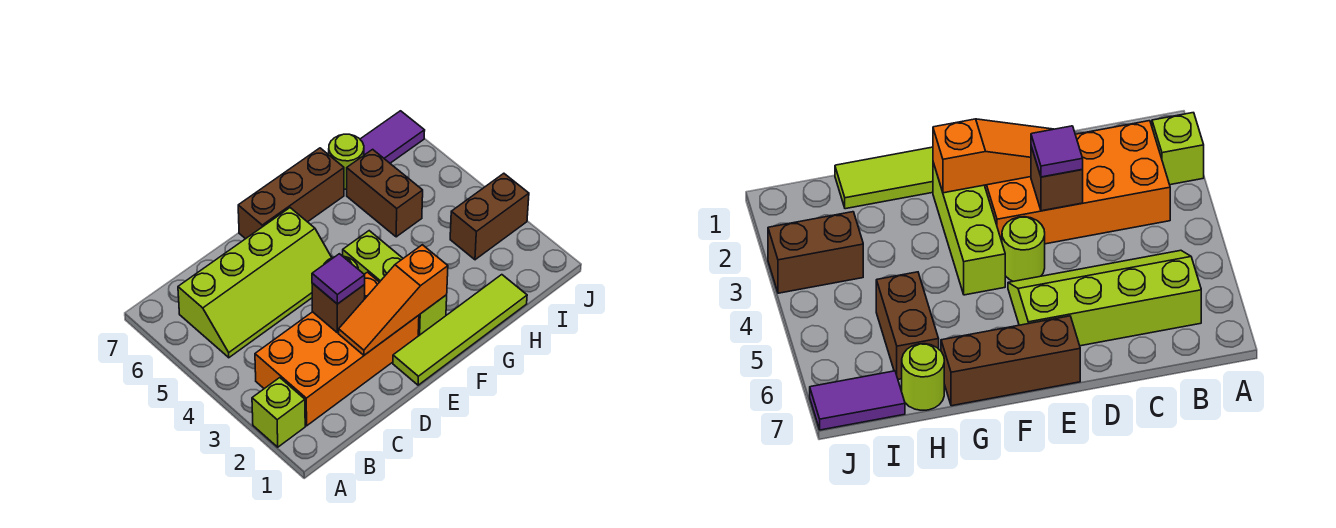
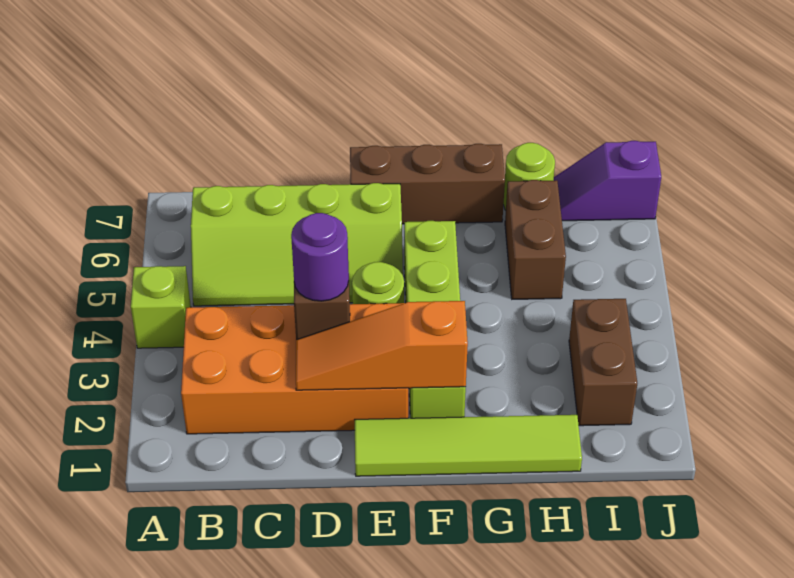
lime 1x1 brick [252,378,305,447] -> lime 1x1 brick moved to [131,266,191,348]
purple 1x1 tile [312,254,365,304] -> purple 1x1 round brick [291,213,349,301]
lime 1x3 brick [343,231,447,336] -> lime 1x4 brick [404,221,466,418]
brown 1x2 brick [450,173,529,260] -> brown 1x2 brick turned to [569,299,637,426]
purple 1x2 tile [360,111,425,163] -> purple 1x2 slope [553,141,661,221]

